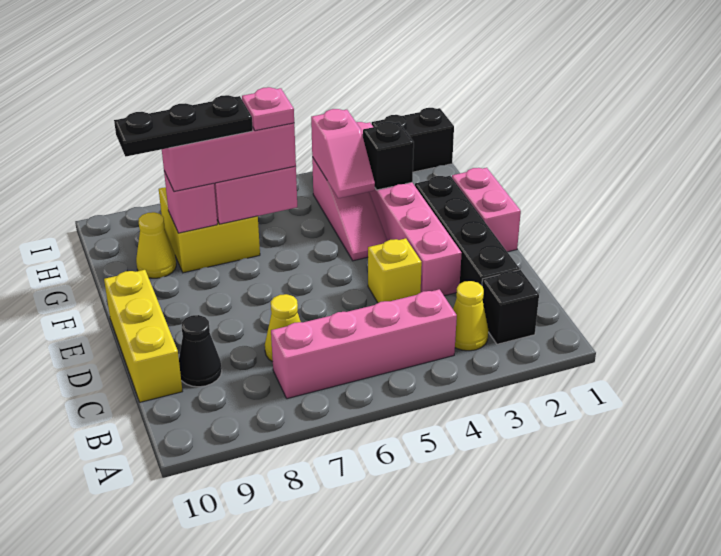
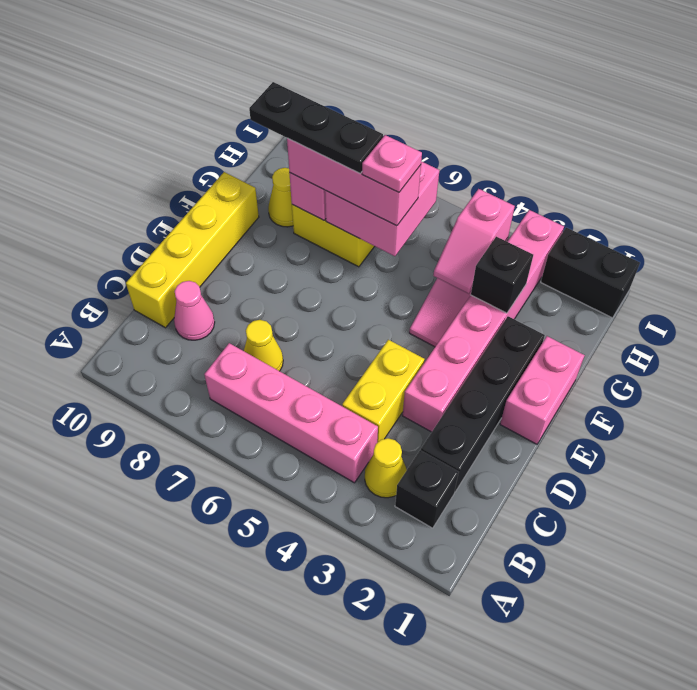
black 1x1 cone [179,315,222,387] -> pink 1x1 cone [174,281,215,340]
yellow 1x3 brick [104,270,183,402] -> yellow 1x4 brick [126,172,259,328]
yellow 1x1 brick [368,238,422,303] -> yellow 1x2 brick [342,340,425,443]

